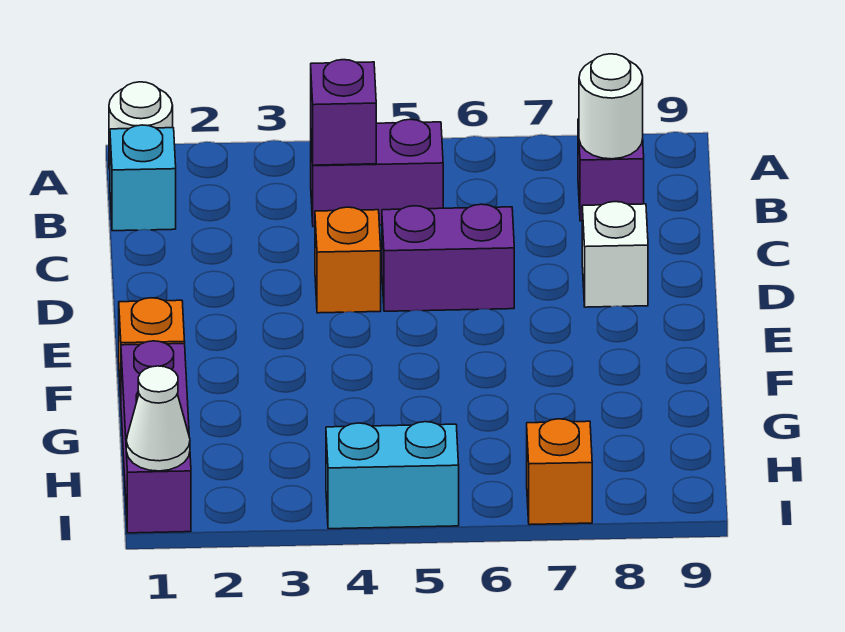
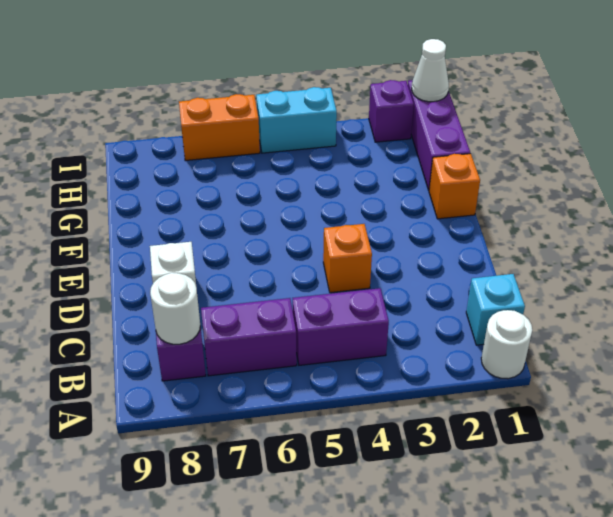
purple 1x1 brick [311,60,376,165] -> purple 1x1 brick moved to [369,80,414,142]
purple 1x2 brick [382,204,514,311] -> purple 1x2 brick moved to [201,298,297,376]
orange 1x1 brick [527,419,592,525] -> orange 1x2 brick [179,94,260,161]

